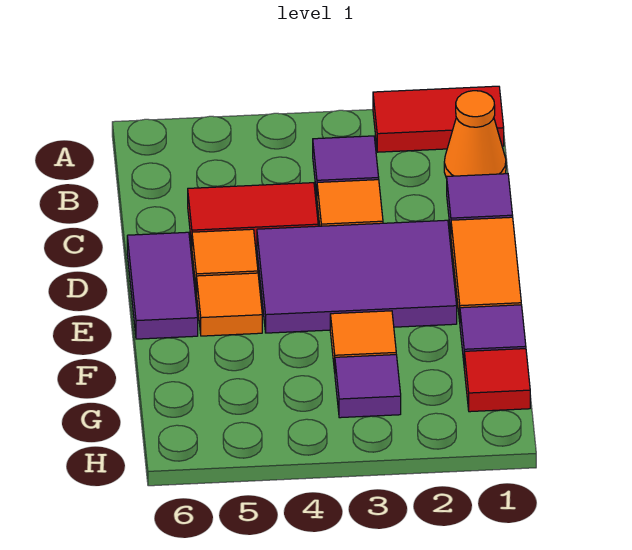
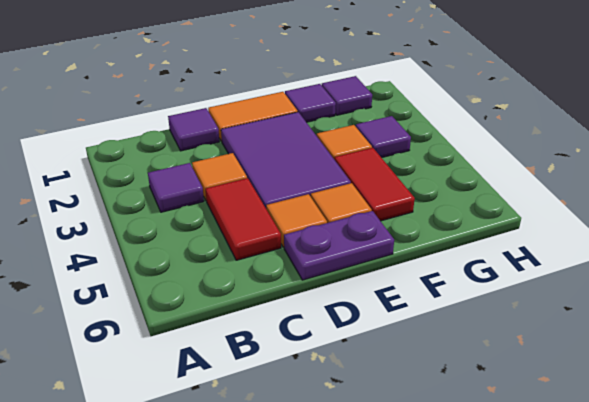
red 1x2 tile [373,86,504,152] -> red 1x2 tile moved to [334,148,415,221]
orange 1x1 cone [444,91,506,178] -> none
purple 1x2 tile [127,232,198,339] -> purple 1x2 plate [284,211,394,280]
red 1x1 tile [464,349,530,412] -> purple 1x1 tile [322,76,372,115]

